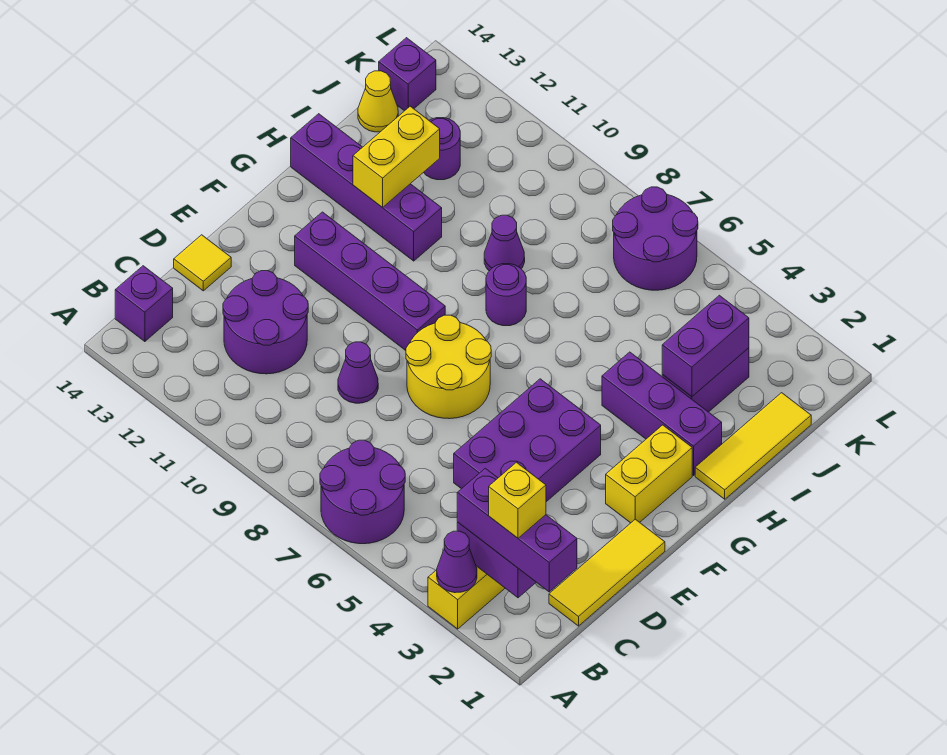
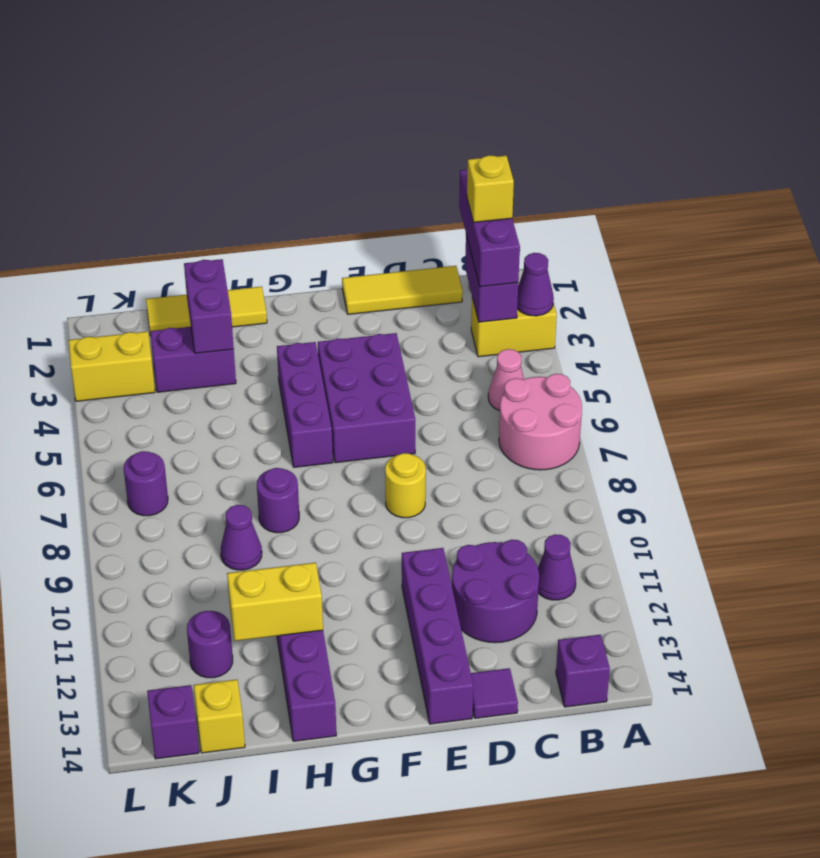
purple 2x2 round brick [320,440,405,544] -> pink 2x2 round brick [499,374,582,470]
none -> pink 1x1 cone [488,349,524,411]
purple 2x3 brick [454,379,601,502] -> purple 2x3 brick turned to [318,333,415,463]
purple 1x1 cone [338,342,378,403] -> purple 1x1 cone moved to [538,534,576,600]
yellow 1x1 tile [174,235,231,291] -> purple 1x1 tile [471,668,518,718]
yellow 2x2 round brick [406,315,491,419] -> yellow 1x1 round brick [385,453,426,518]
yellow 1x2 brick [606,425,692,523] -> yellow 1x2 brick moved to [68,331,155,401]
purple 1x4 brick [295,212,445,350] -> purple 1x4 brick moved to [402,548,473,724]
purple 1x3 brick [602,352,722,475] -> purple 1x3 brick moved to [277,342,333,467]
purple 1x2 brick [662,295,749,397] -> purple 1x2 brick turned to [184,259,234,353]
yellow 1x1 cone [358,71,398,132] -> yellow 1x1 brick [194,679,245,753]
purple 2x2 round brick [613,187,698,290] -> purple 1x1 round brick [124,451,168,516]

